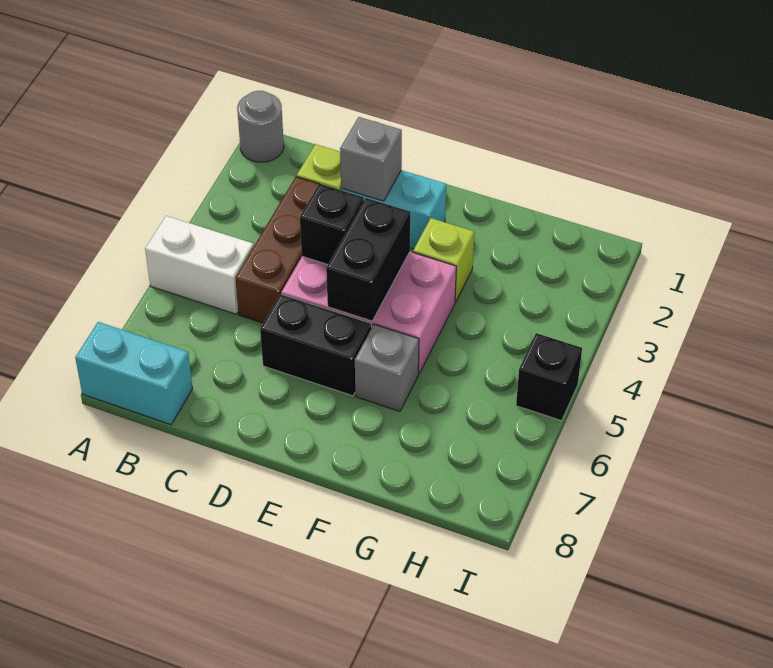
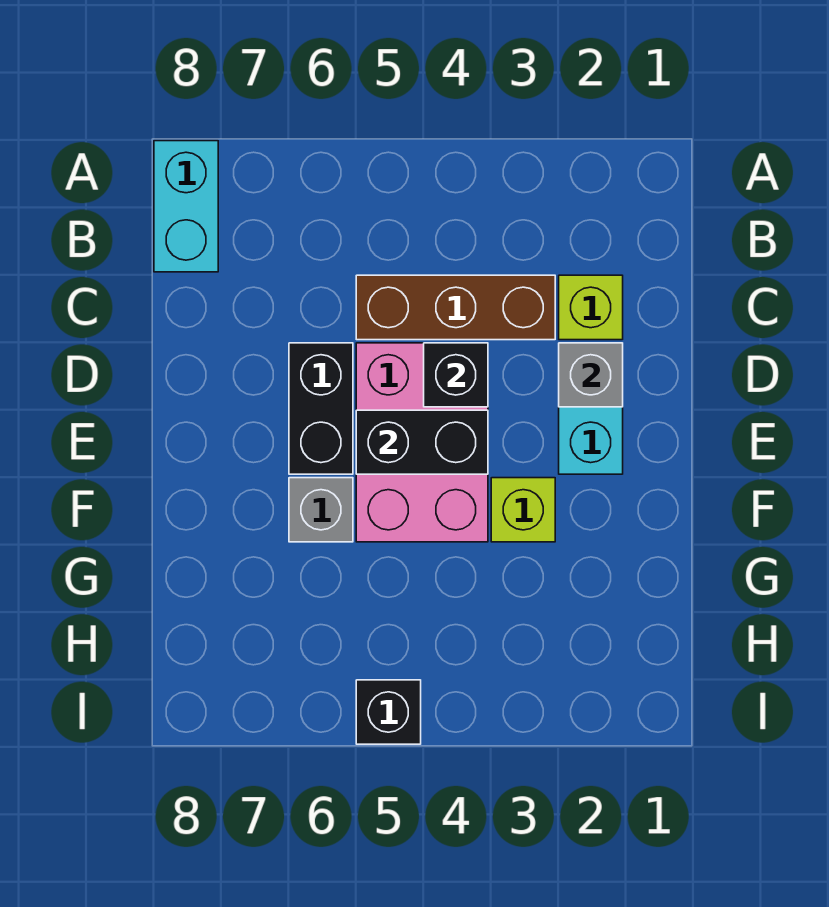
grey 1x1 round brick [237,91,284,162] -> none
white 1x2 brick [145,216,253,314] -> none

